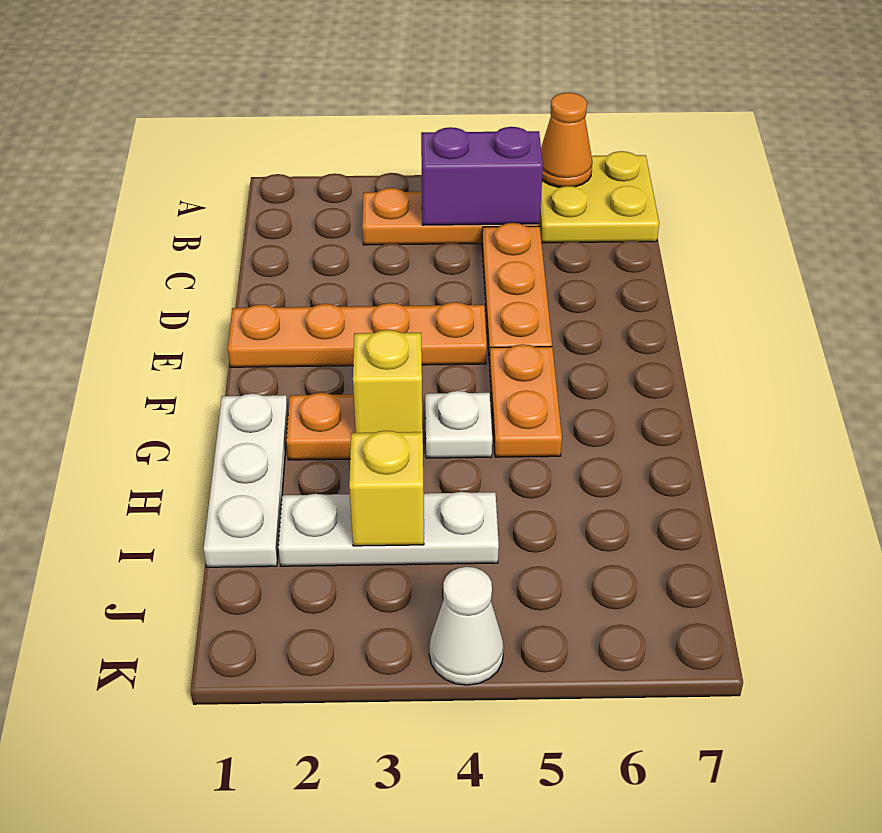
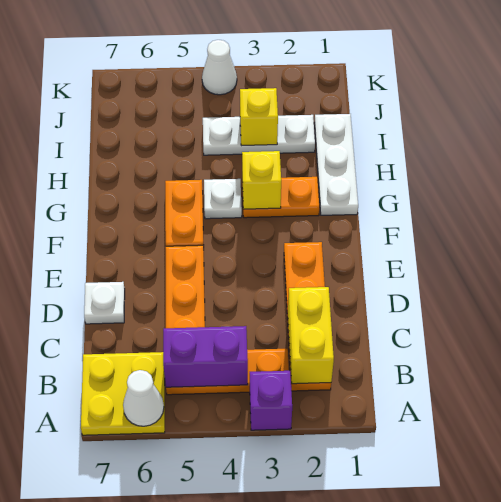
none -> purple 1x1 brick [250,371,292,430]
orange 1x1 cone [541,93,592,187] -> white 1x1 cone [123,370,164,426]
none -> yellow 1x2 brick [288,287,334,384]
none -> white 1x1 plate [84,282,125,324]
orange 1x4 plate [228,302,487,367] -> orange 1x4 plate turned to [284,242,331,391]

